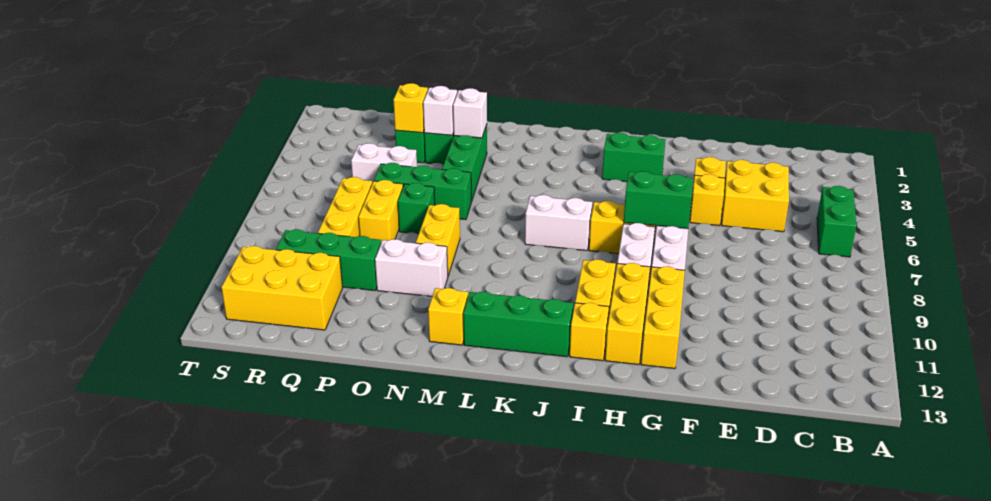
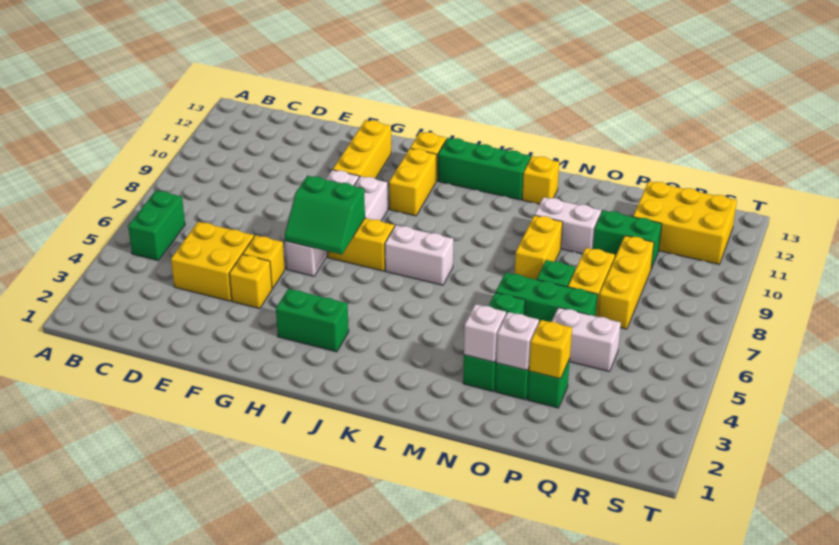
yellow 1x3 brick [605,263,650,365] -> none
green 1x3 brick [276,229,381,290] -> green 1x2 brick [593,210,662,269]

